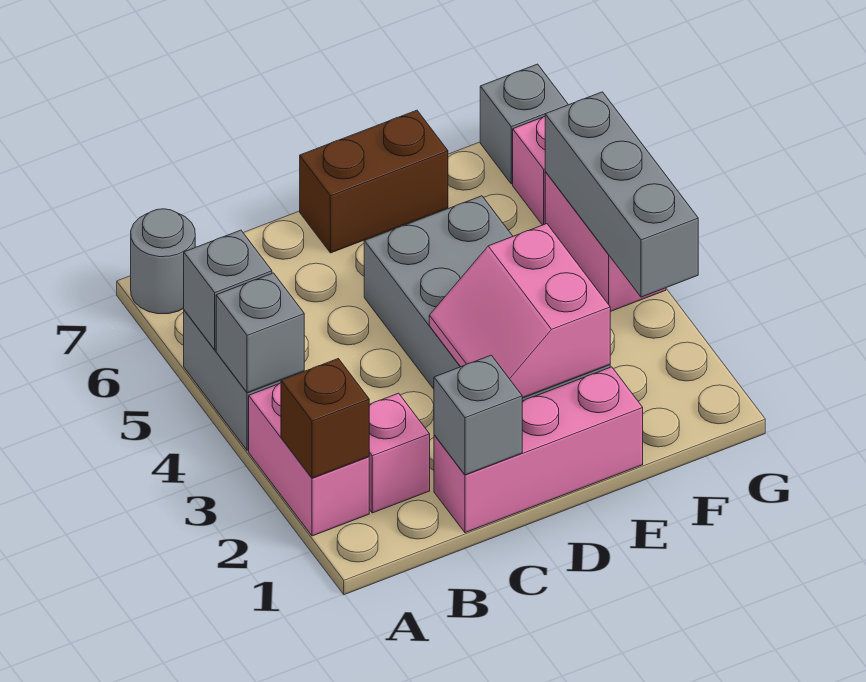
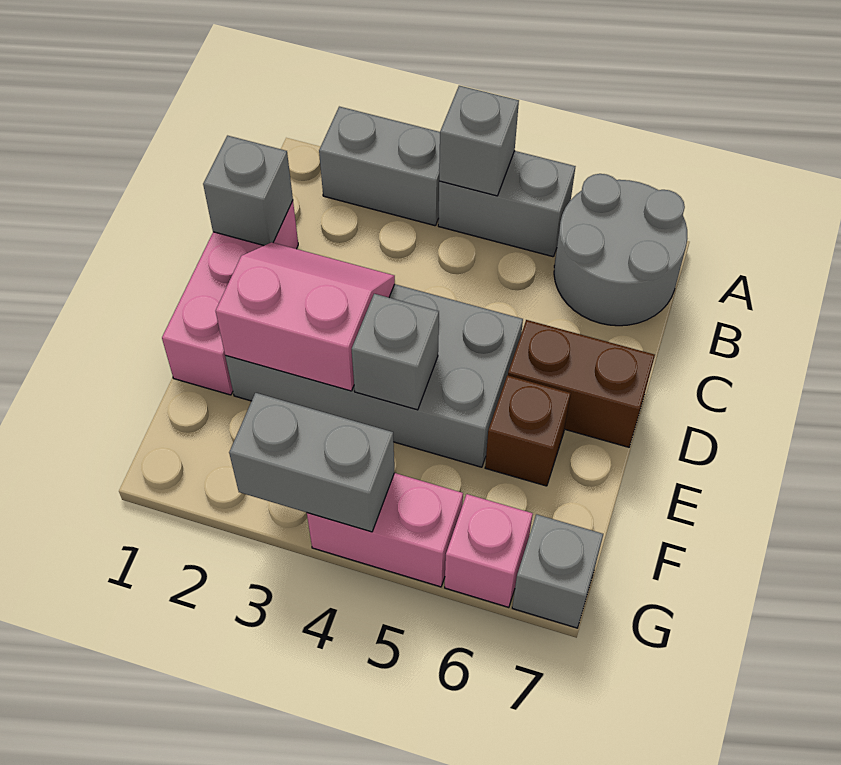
pink 1x2 brick [249,383,369,536] -> grey 1x2 brick [319,107,440,226]
brown 1x1 brick [281,359,369,478] -> brown 1x1 brick moved to [485,375,571,486]
grey 1x1 brick [184,230,272,350] -> grey 1x1 brick moved to [352,294,439,410]
grey 1x1 round brick [131,209,195,314] -> grey 2x2 round brick [554,174,687,326]
pink 1x1 brick [369,393,430,513] -> none
brown 1x2 brick [300,110,448,253] -> brown 1x2 brick turned to [508,320,655,447]
grey 1x3 brick [545,92,698,297] -> grey 1x2 brick [229,393,395,532]

